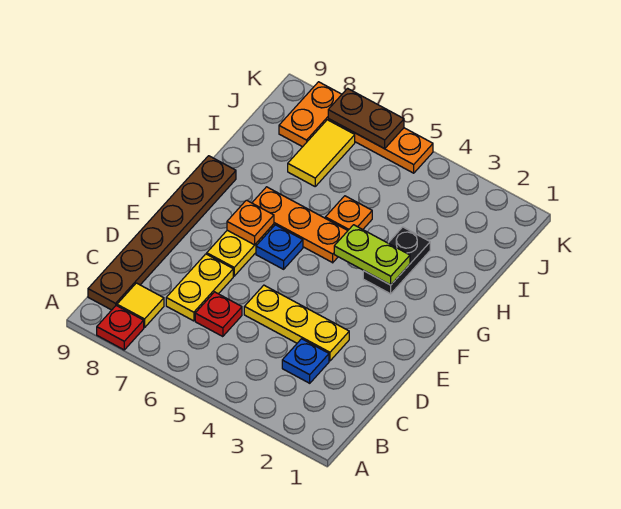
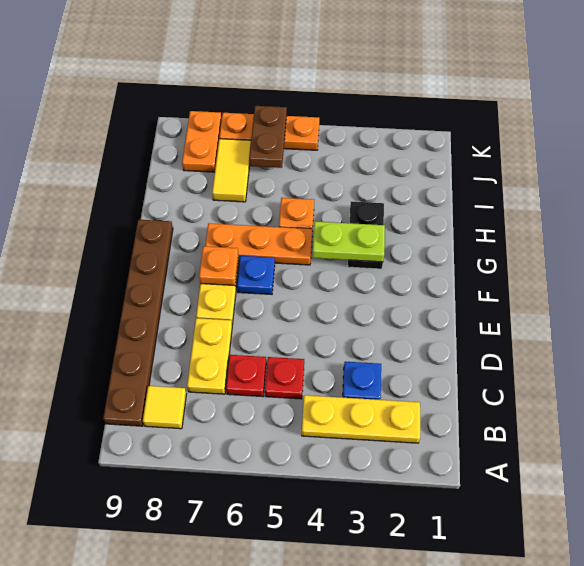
red 1x1 plate [97,306,144,350] -> red 1x1 plate moved to [265,357,304,399]
yellow 1x3 plate [244,285,349,361] -> yellow 1x3 plate moved to [302,395,420,443]
brown 1x2 plate [328,88,404,149] -> brown 1x2 plate turned to [249,106,287,168]

